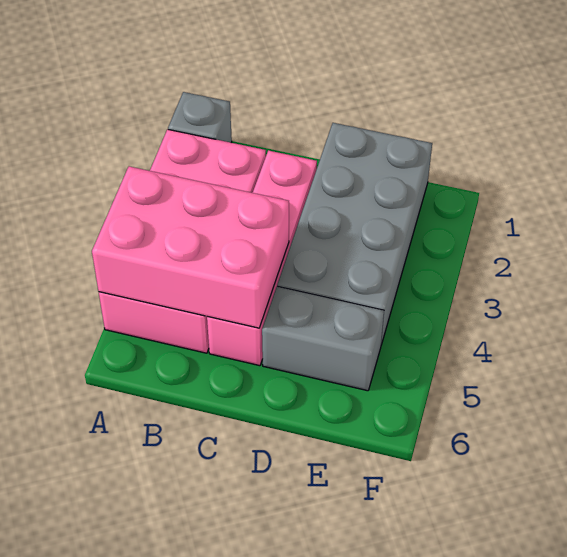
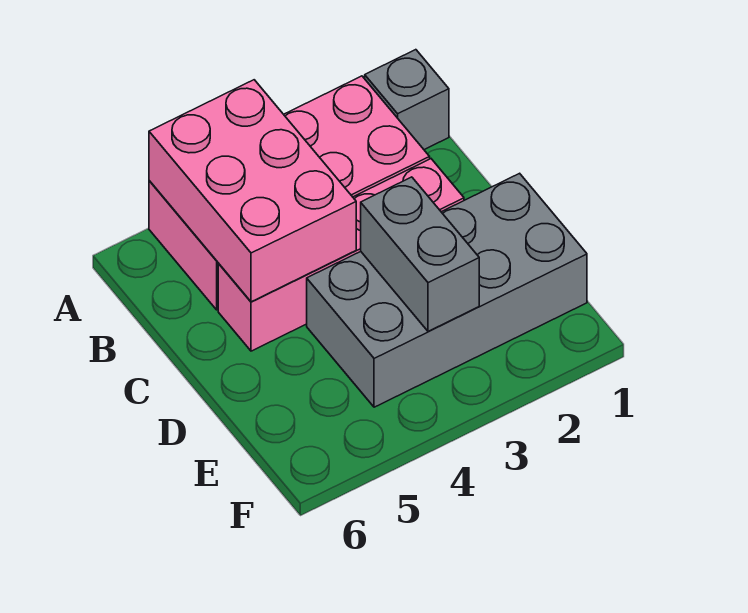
grey 1x2 brick [262,286,384,391] -> grey 1x2 brick moved to [361,177,479,331]

